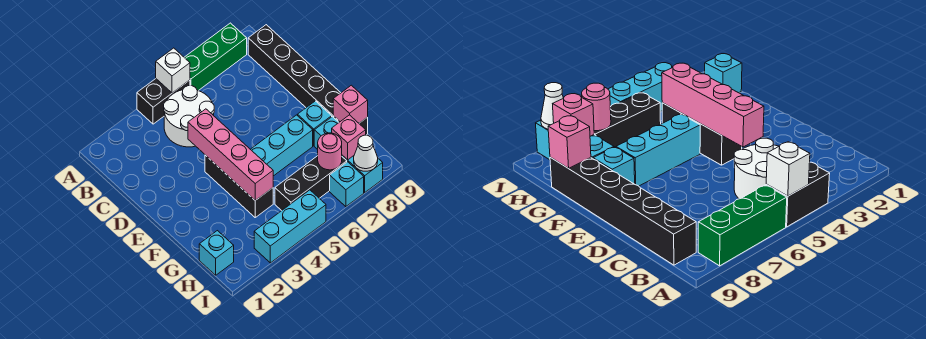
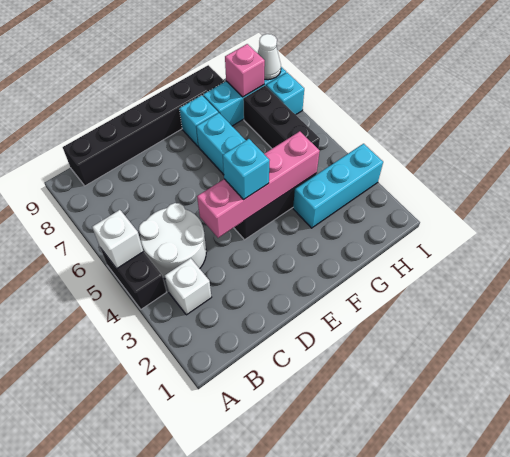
green 1x3 brick [184,23,247,91] -> none
none -> white 1x1 brick [165,258,212,315]
pink 1x1 brick [333,85,368,123] -> none
cyan 1x1 brick [199,231,234,275] -> cyan 1x1 brick moved to [223,139,270,200]
pink 1x1 round brick [318,133,342,170] -> none
cyan 1x3 brick [254,190,326,263] -> cyan 1x3 brick turned to [293,144,383,228]

